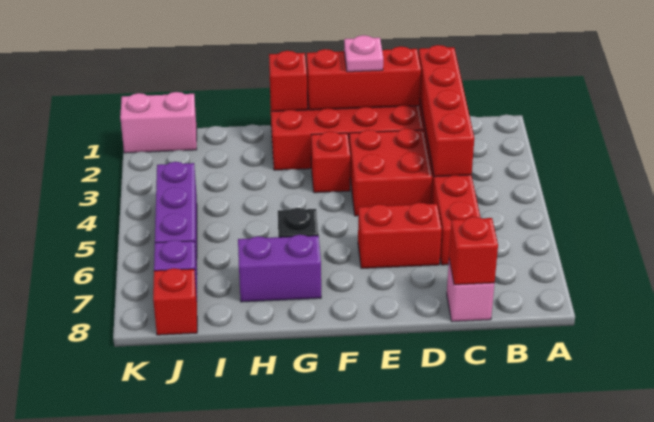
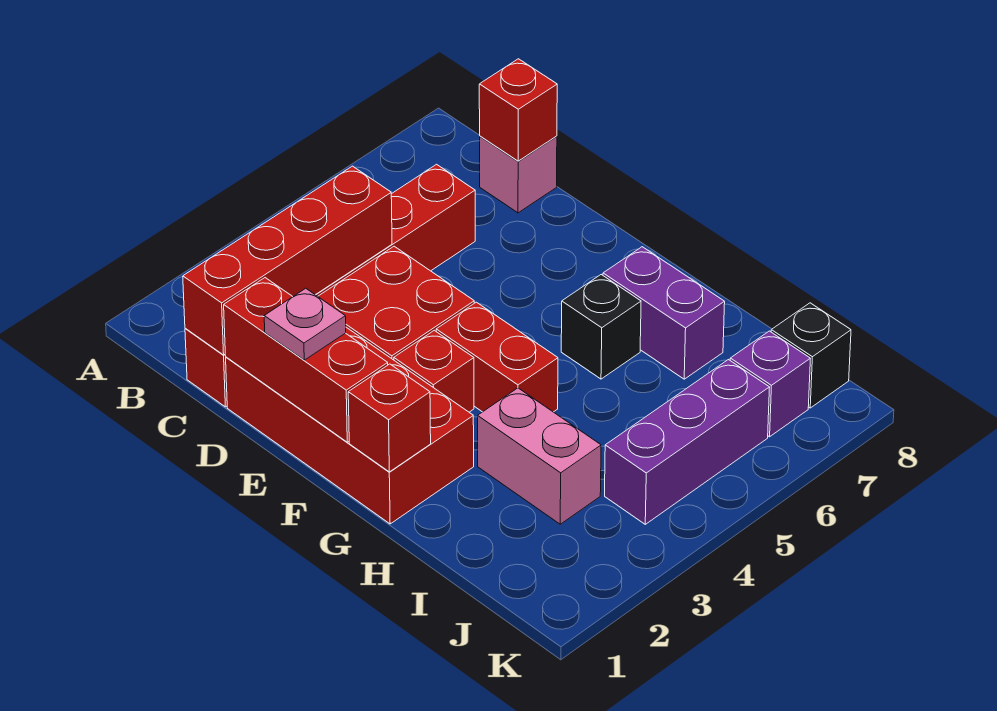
red 1x2 brick [358,203,442,268] -> red 1x2 brick moved to [436,302,558,412]
pink 1x2 brick [120,92,197,153] -> pink 1x2 brick moved to [478,388,601,524]
red 1x1 brick [153,268,197,335] -> black 1x1 brick [771,303,851,408]

